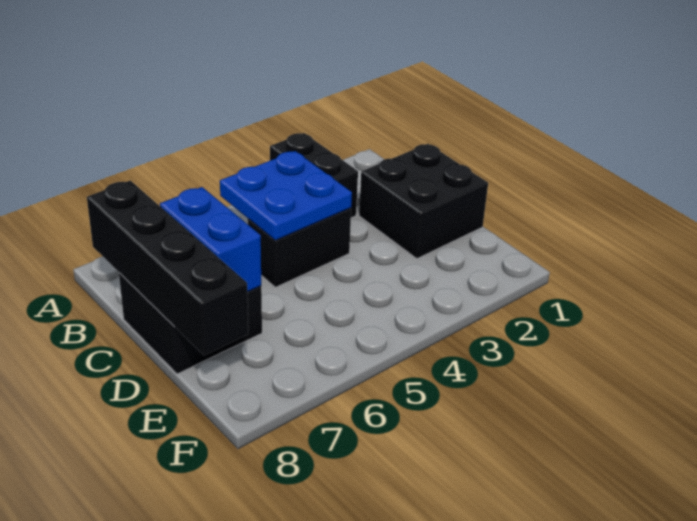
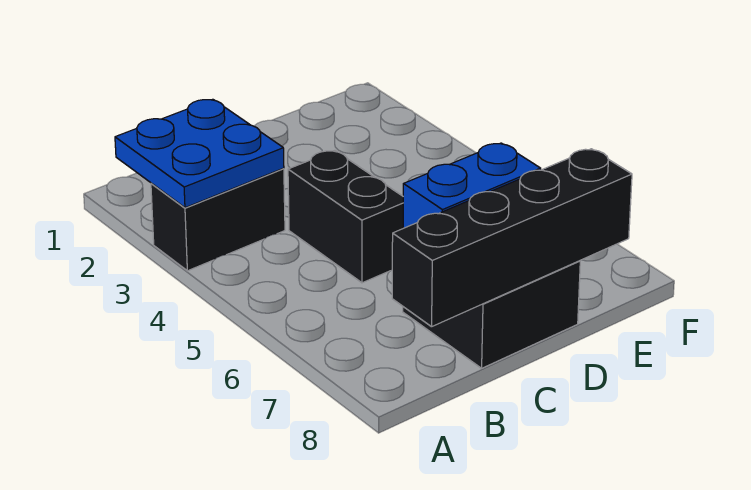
blue 2x2 plate [220,151,352,240] -> blue 2x2 plate moved to [115,99,284,208]
black 2x2 brick [359,144,488,259] -> none

